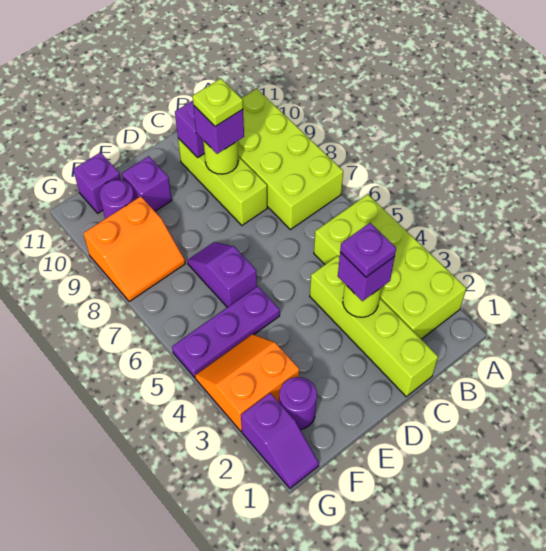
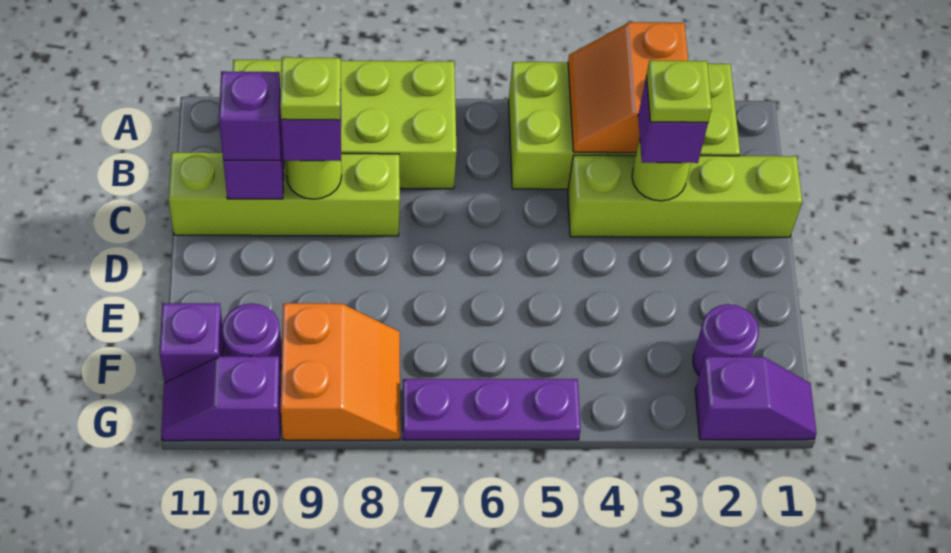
purple 1x1 plate [340,223,396,277] -> lime 1x1 plate [647,60,712,122]
lime 1x3 brick [178,138,267,225] -> lime 1x4 brick [169,153,400,236]
purple 1x3 plate [172,286,280,377] -> purple 1x3 plate turned to [403,379,581,440]
purple 1x2 slope [187,242,257,307] -> purple 1x2 slope moved to [161,356,281,441]
purple 1x1 brick [122,156,172,211] -> purple 1x1 brick moved to [219,71,282,161]
orange 2x2 slope [195,334,299,431] -> orange 2x2 slope moved to [568,22,688,153]

